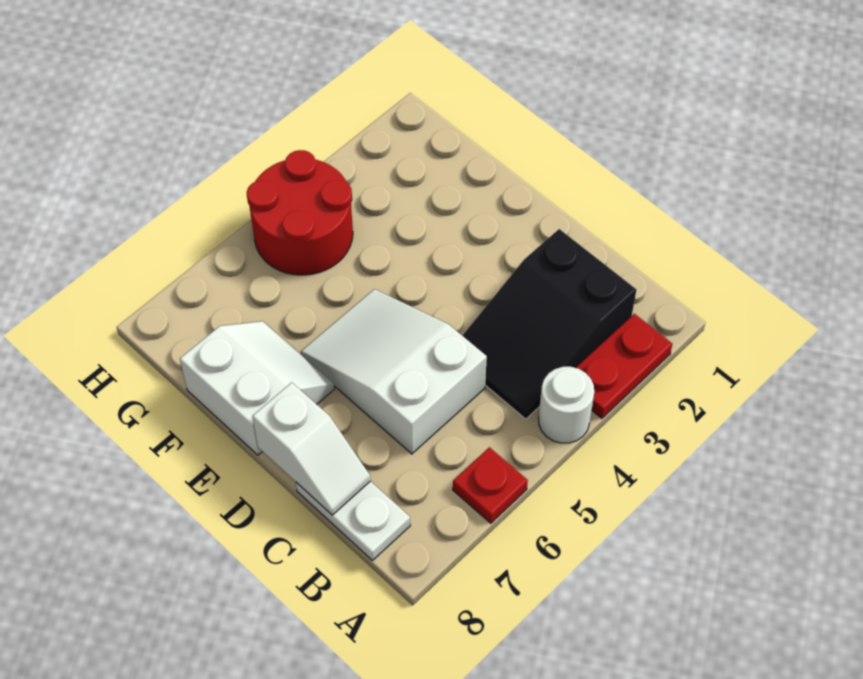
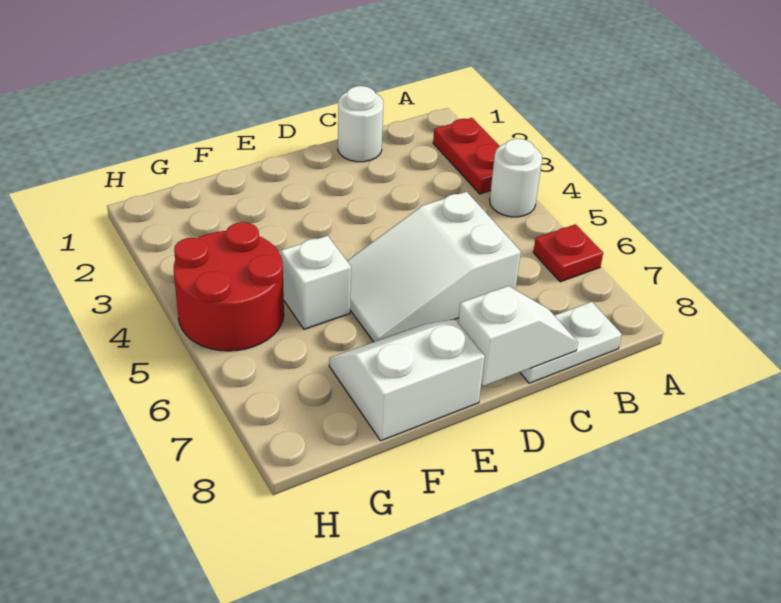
black 2x3 slope [462,229,636,419] -> none
none -> white 1x1 round brick [338,86,383,162]
none -> white 1x1 brick [281,236,351,329]

